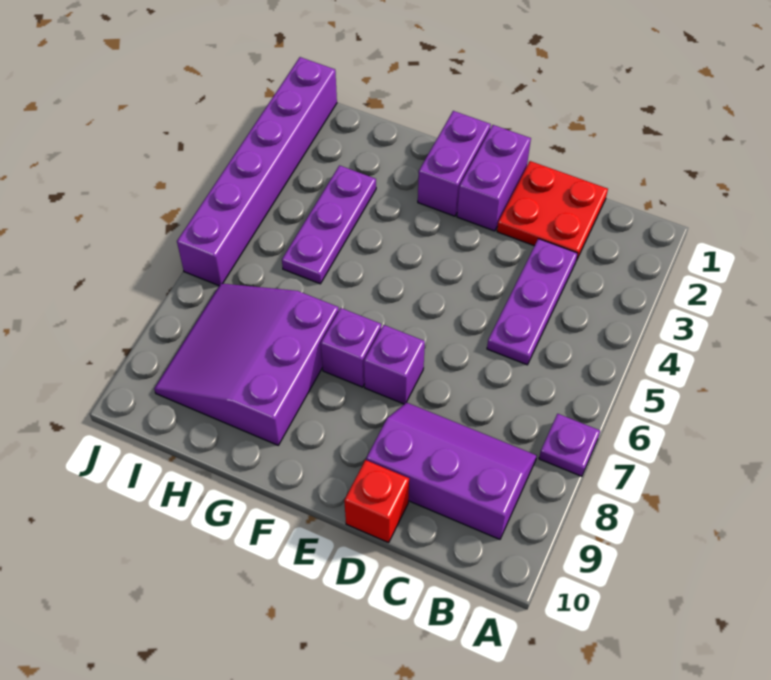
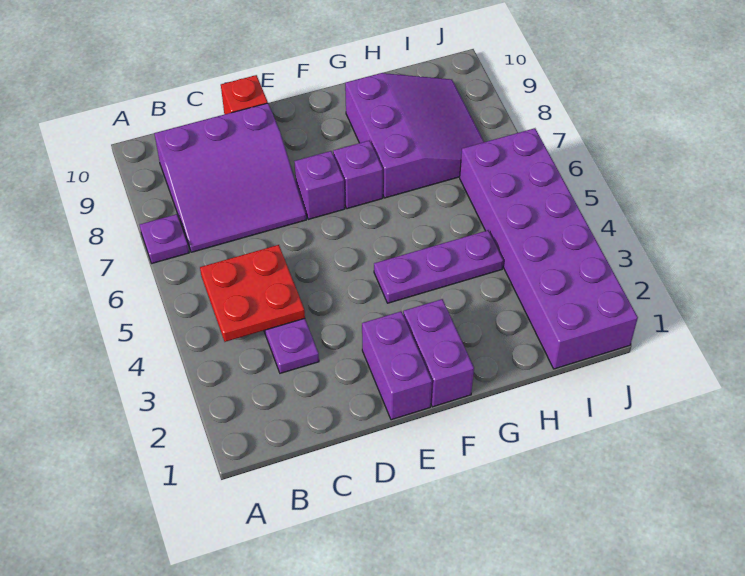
purple 2x3 slope [366,402,537,539] -> purple 3x3 slope [154,103,306,252]
red 2x2 plate [497,161,608,261] -> red 2x2 plate moved to [200,245,305,342]
purple 1x3 plate [282,165,376,284] -> purple 1x3 plate turned to [374,230,503,303]
purple 1x6 brick [177,57,337,286] -> purple 2x6 brick [460,128,638,369]

